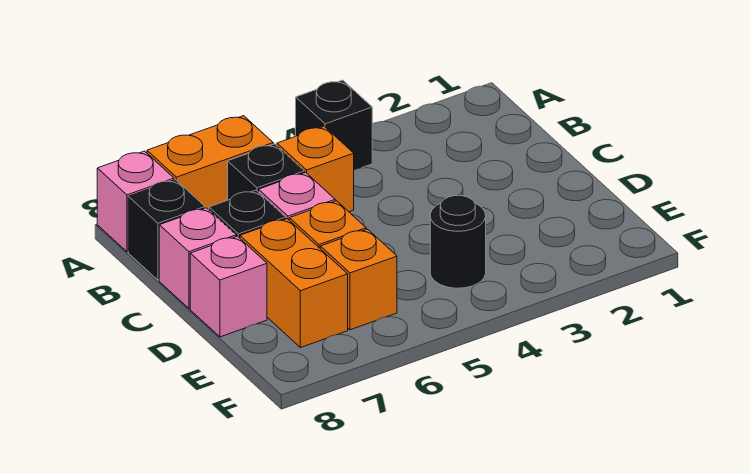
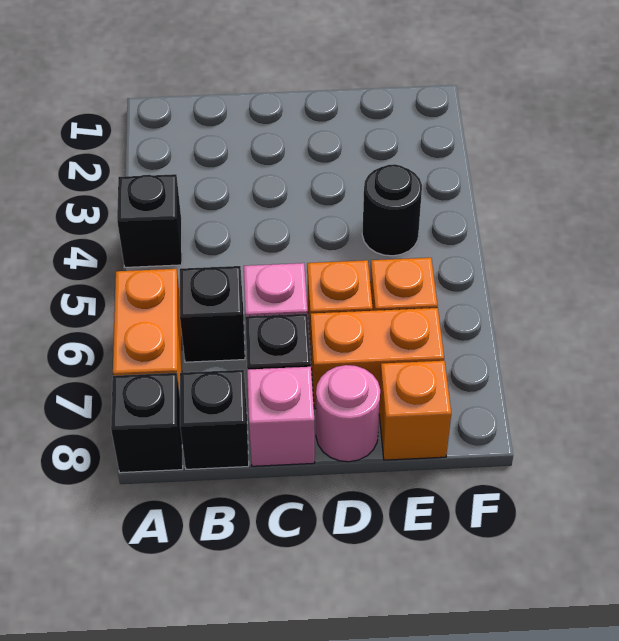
pink 1x1 brick [97,151,174,252] -> black 1x1 brick [111,373,183,473]
orange 1x1 brick [277,126,354,212] -> orange 1x1 brick moved to [379,361,451,460]
pink 1x1 brick [190,236,267,337] -> pink 1x1 round brick [316,365,380,462]

